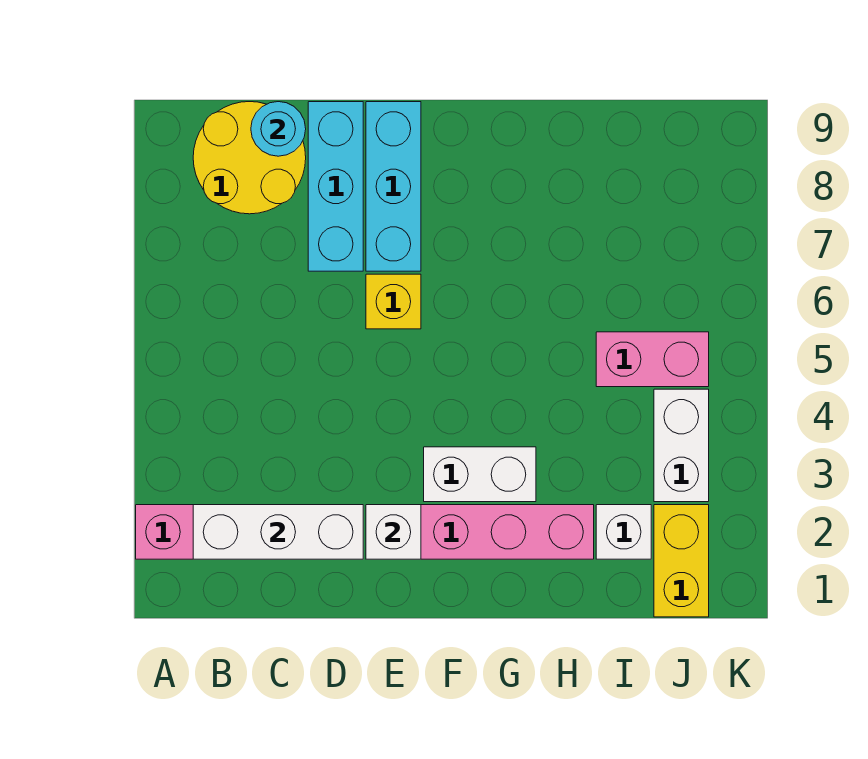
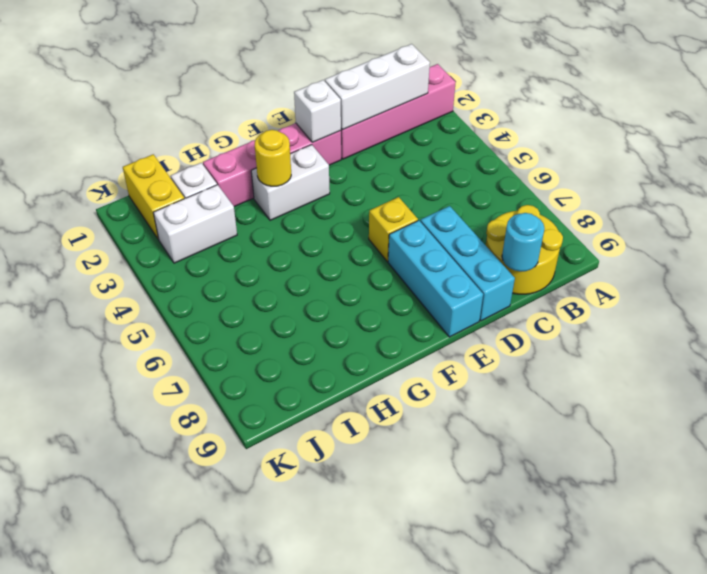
none -> yellow 1x1 round brick [255,130,291,186]
pink 1x2 brick [596,332,709,387] -> none
white 1x2 brick [654,389,709,502] -> white 1x2 brick turned to [153,185,237,263]

